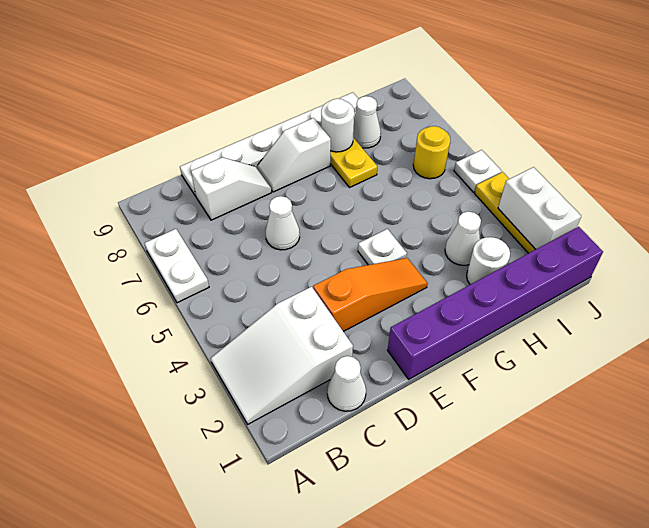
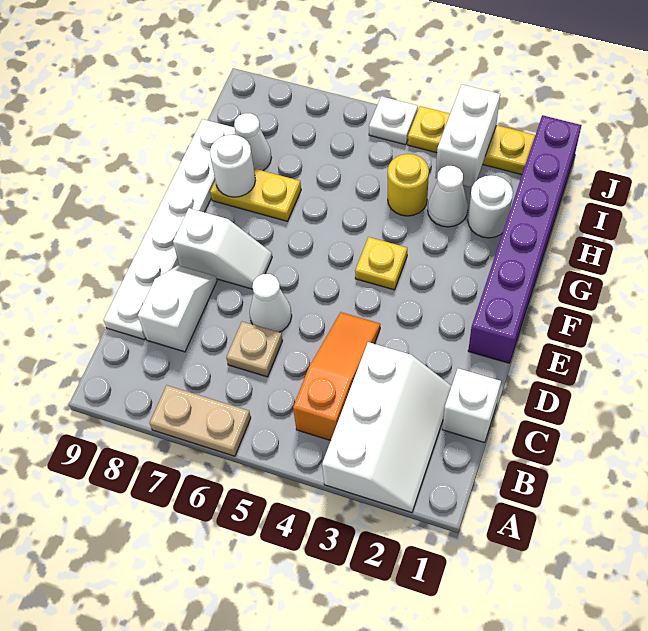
white 2x3 slope [211,287,353,424] -> white 2x3 slope turned to [322,342,451,513]
white 1x2 plate [144,229,209,303] -> tan 1x2 plate [150,385,251,456]
white 1x1 cone [327,356,366,411] -> white 1x1 brick [442,368,501,443]
none -> tan 1x1 plate [226,322,282,377]
orange 1x3 slope [313,258,428,331] -> orange 1x3 slope moved to [293,312,380,441]
white 1x2 slope [257,118,331,192] -> white 1x2 slope turned to [173,208,272,289]
white 1x1 plate [358,229,407,265] -> yellow 1x1 plate [355,237,407,290]
yellow 1x1 round brick [413,126,450,179] -> yellow 1x1 round brick moved to [388,154,429,216]
white 1x2 brick [498,167,581,250] -> white 1x2 brick turned to [435,85,500,188]

